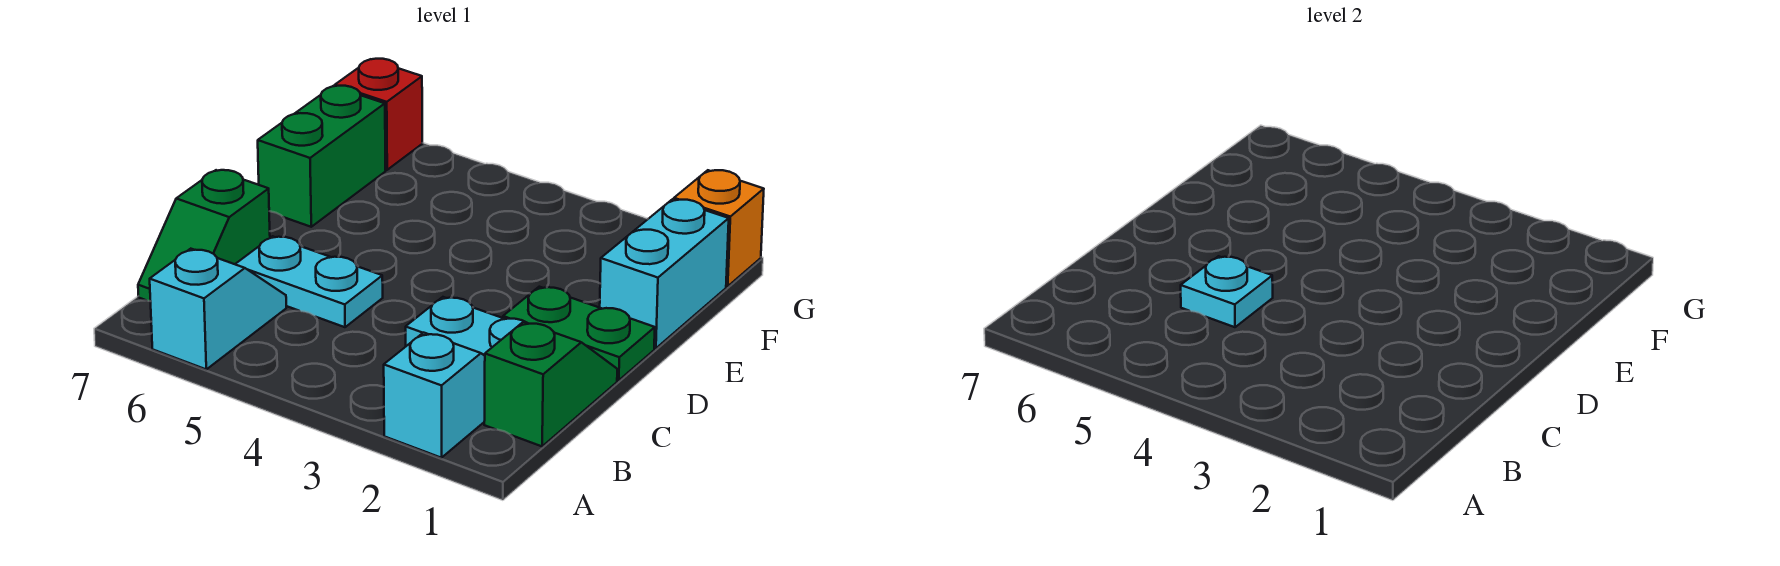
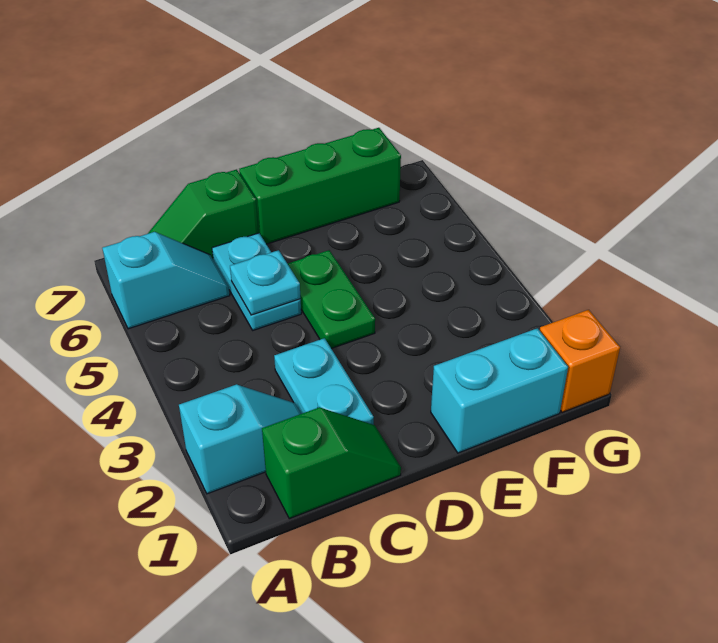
green 1x2 plate [503,287,655,380] -> green 1x2 plate moved to [288,250,375,349]
green 1x2 brick [258,86,386,227] -> green 1x3 brick [239,128,401,244]
red 1x1 brick [335,59,422,170] -> none

